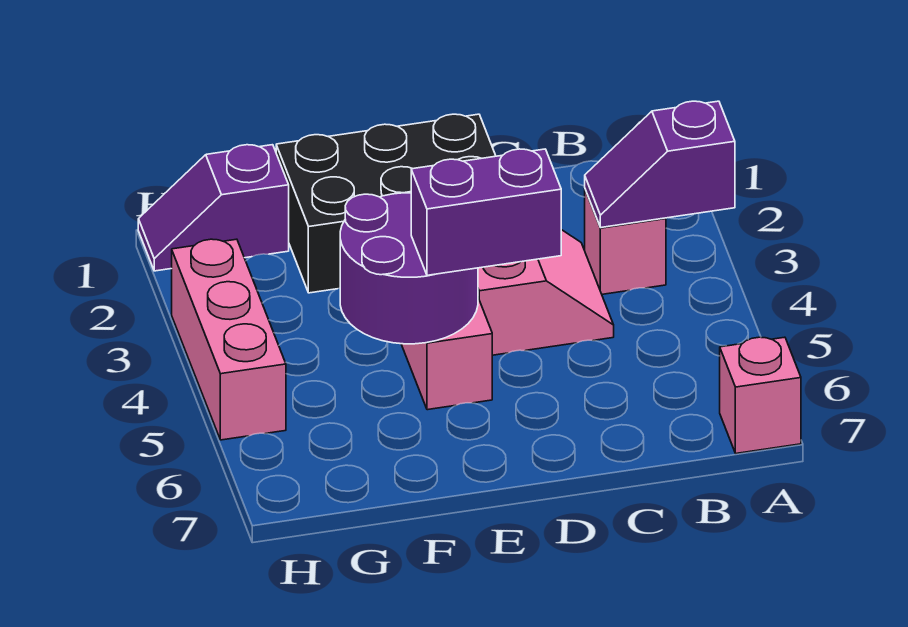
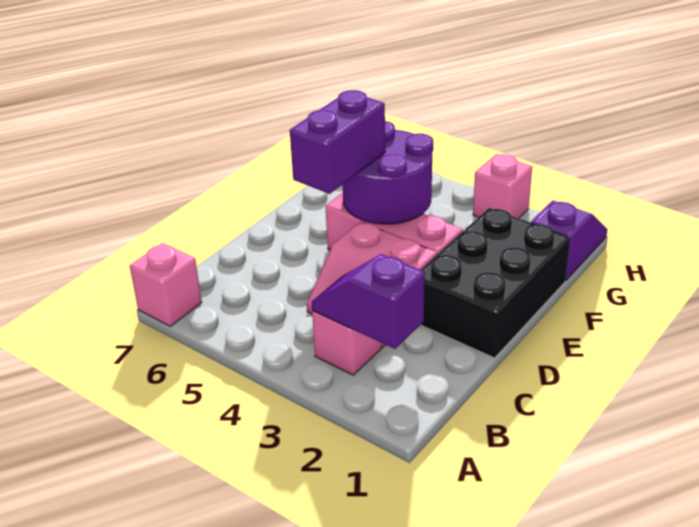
purple 1x2 slope [585,101,735,228] -> purple 1x2 slope turned to [312,254,425,349]
pink 1x3 brick [172,239,286,440] -> pink 1x1 brick [473,154,532,218]

